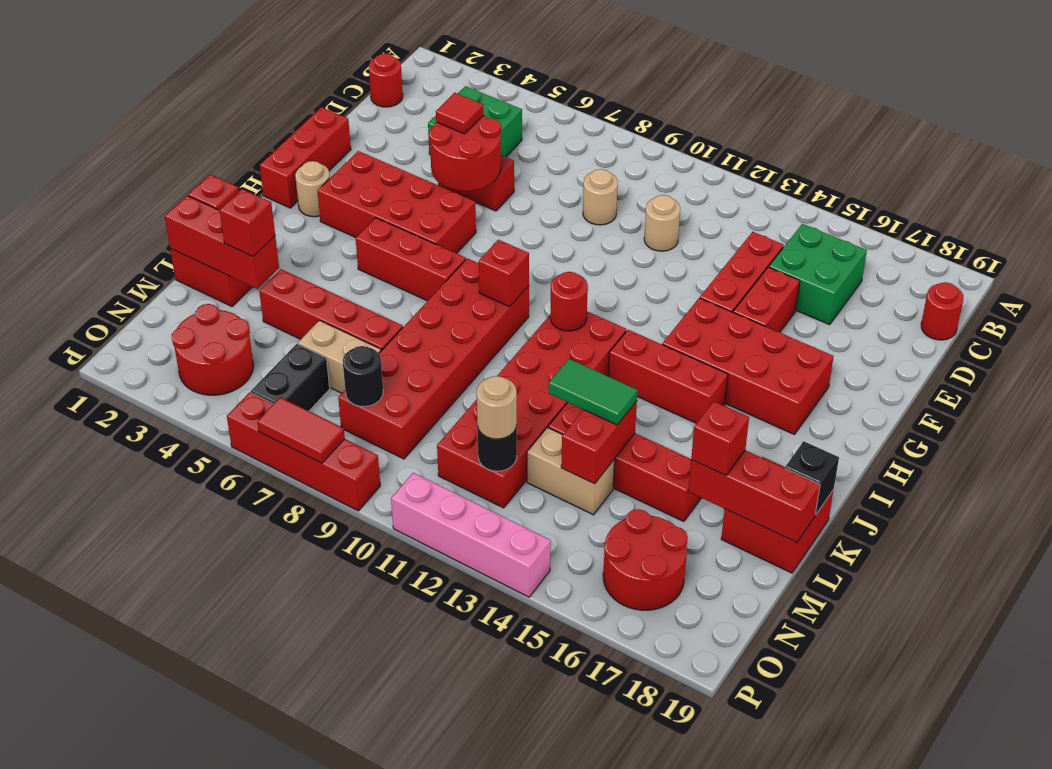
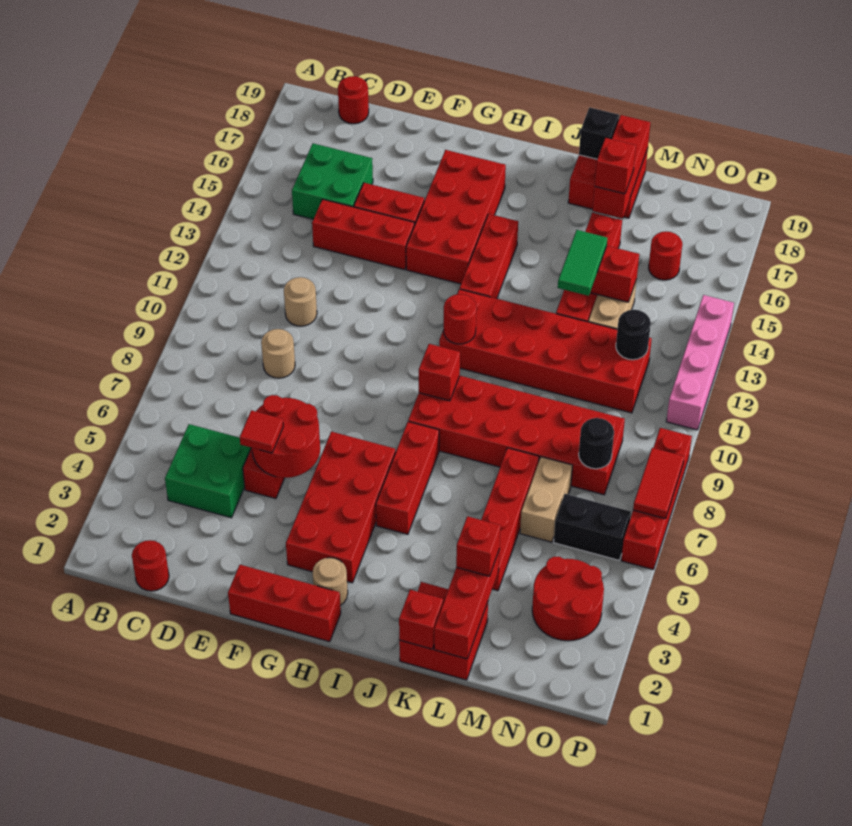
tan 1x1 round brick [477,376,517,439] -> none
red 2x2 round brick [603,509,688,610] -> red 1x1 round brick [648,232,683,280]

